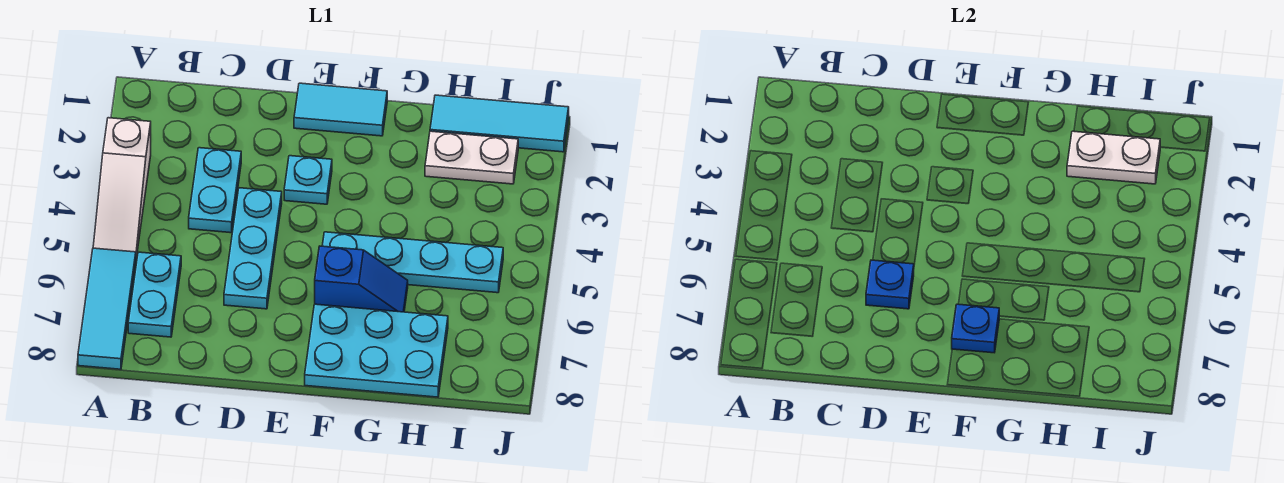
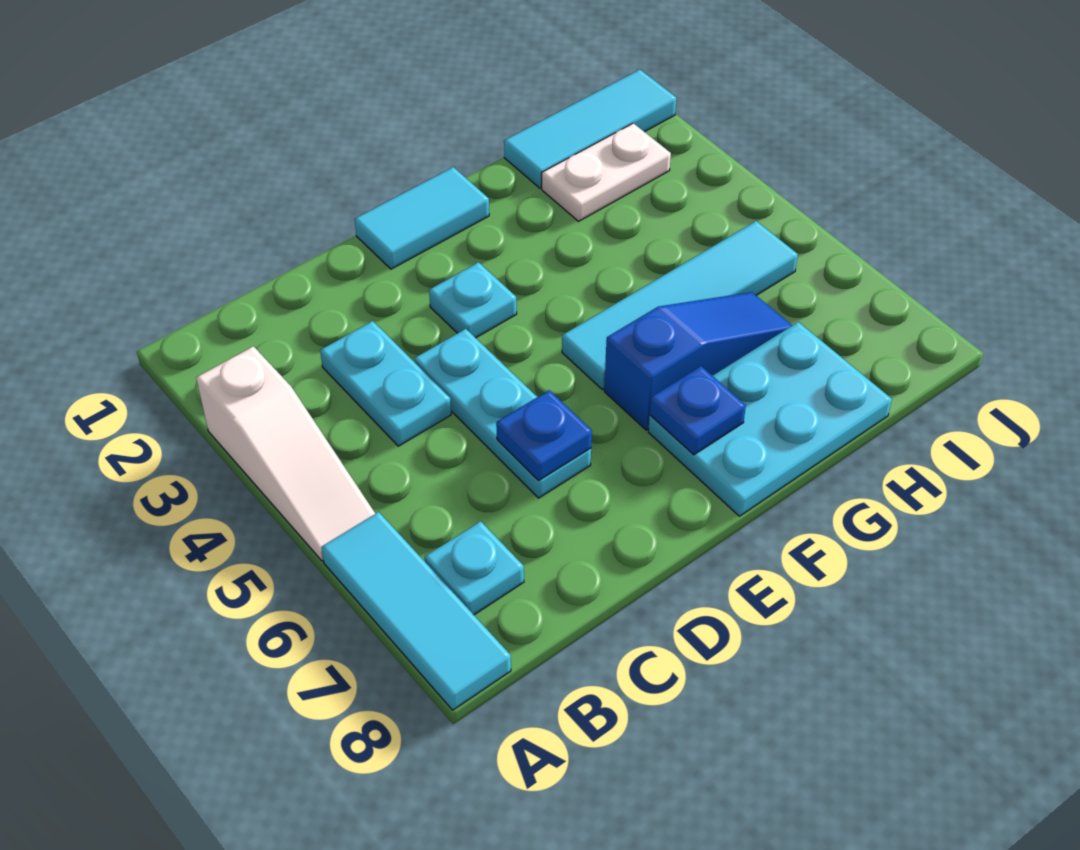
cyan 1x2 plate [128,252,181,337] -> cyan 1x1 plate [425,521,524,615]
cyan 1x4 plate [322,232,503,293] -> cyan 1x4 tile [562,221,798,389]
blue 1x2 slope [315,246,408,312] -> blue 1x3 slope [604,292,792,430]
white 1x2 plate [1067,131,1160,184] -> none

